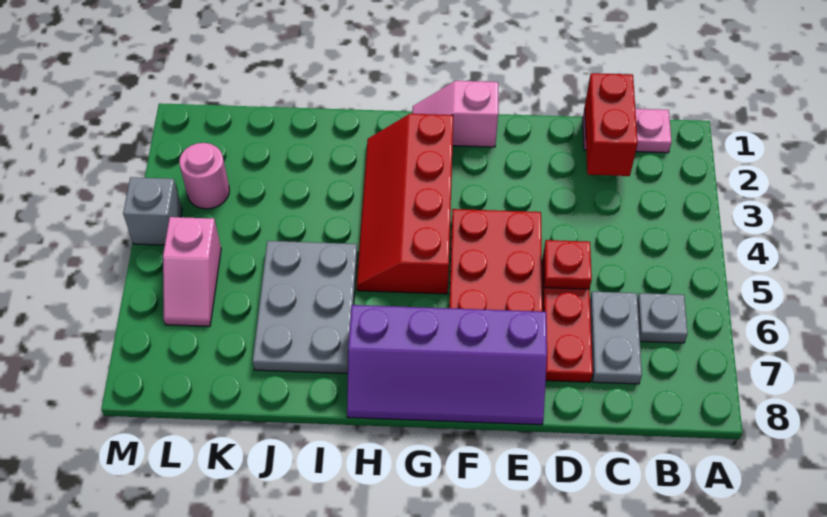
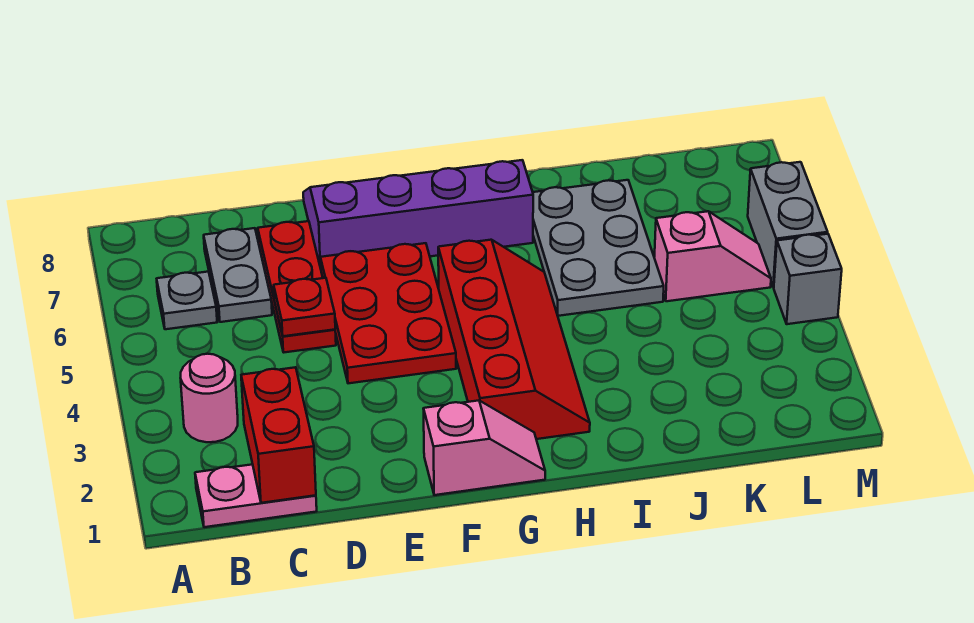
pink 1x1 round brick [179,143,229,209] -> pink 1x1 round brick moved to [181,354,238,442]
pink 1x2 slope [163,217,221,326] -> pink 1x2 slope turned to [654,211,771,301]
none -> grey 1x2 brick [748,162,828,287]

